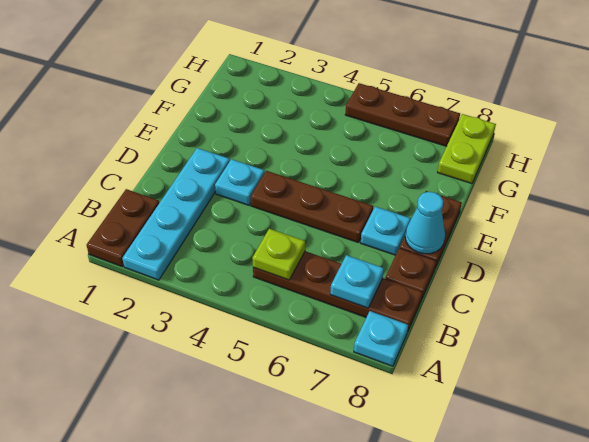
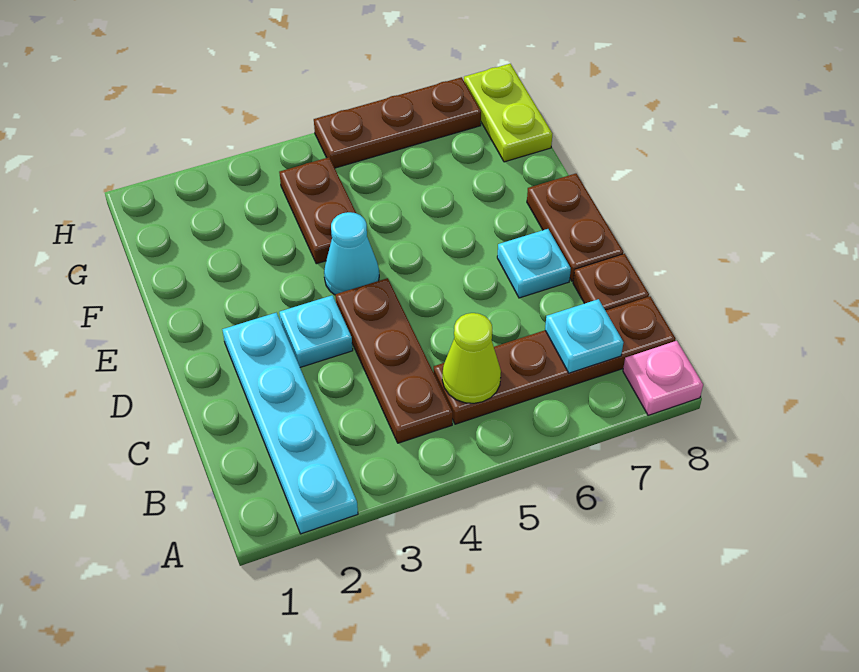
brown 1x2 plate [87,189,159,267] -> brown 1x2 plate moved to [279,157,356,264]
cyan 1x1 plate [354,311,408,366] -> pink 1x1 plate [623,341,703,415]
lime 1x1 plate [252,229,305,280] -> lime 1x1 cone [442,313,501,403]
brown 1x3 plate [251,171,373,243] -> brown 1x3 plate turned to [335,278,453,443]
cyan 1x1 cone [405,192,445,254] -> cyan 1x1 cone moved to [324,212,379,295]

